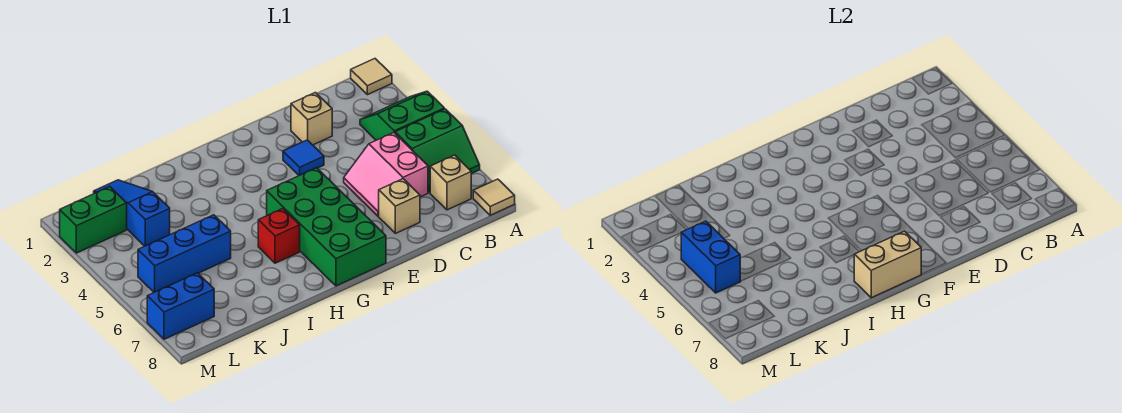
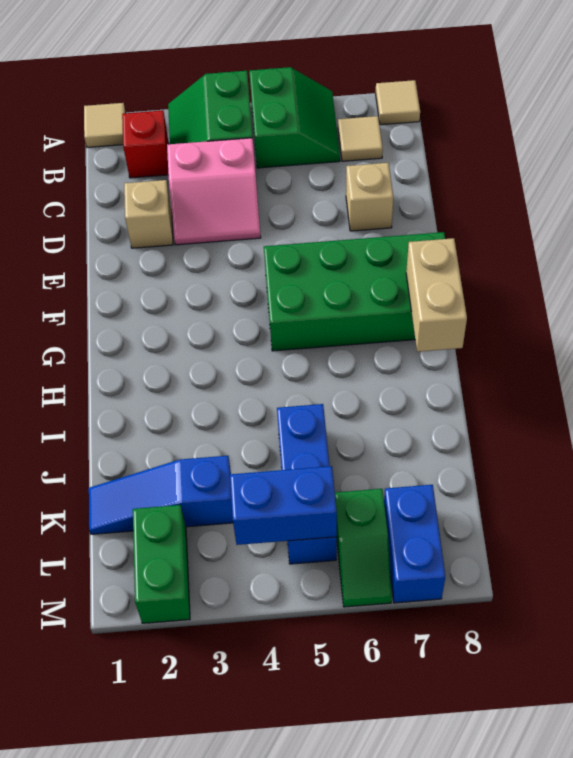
tan 1x1 brick [430,155,471,210] -> tan 1x1 tile [338,116,383,161]
pink 2x2 slope [344,132,428,216] -> pink 2x2 slope moved to [167,138,261,245]
blue 1x1 tile [283,140,324,176] -> none
red 1x1 brick [258,209,300,263] -> red 1x1 brick moved to [122,110,169,178]
none -> green 1x2 slope [335,489,392,607]

